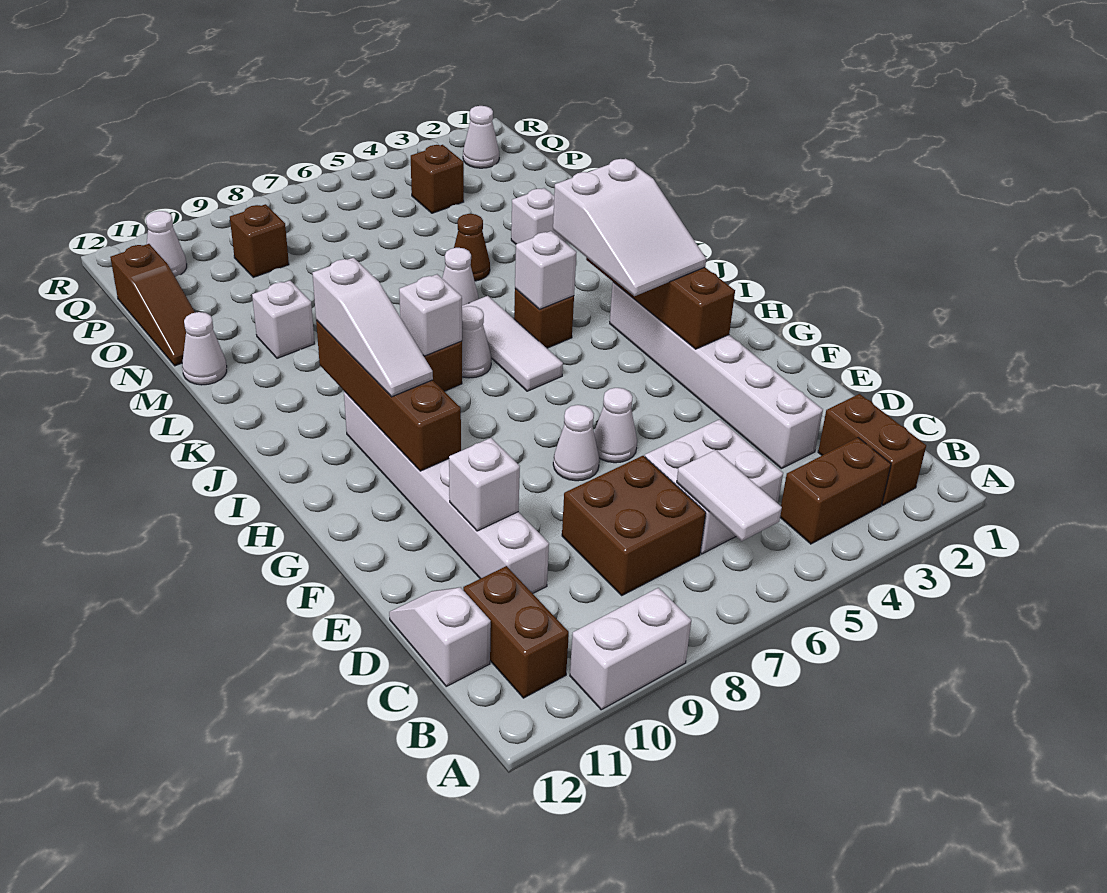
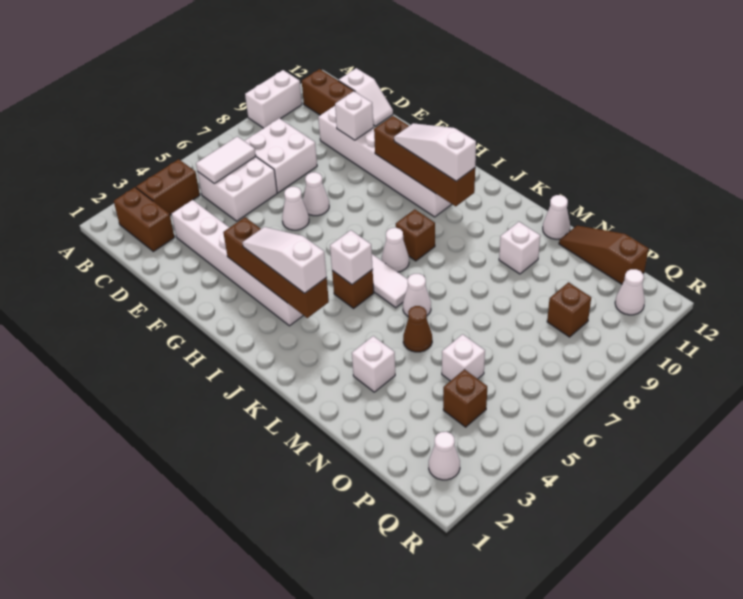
white 1x2 tile [677,450,782,541] -> white 1x2 tile turned to [196,136,256,183]
brown 2x2 brick [562,456,706,595] -> white 2x2 brick [245,118,317,193]
white 2x3 slope [553,158,706,296] -> white 1x3 slope [242,227,327,293]
white 1x1 brick [399,274,462,356] -> white 1x1 brick moved to [442,334,485,381]

